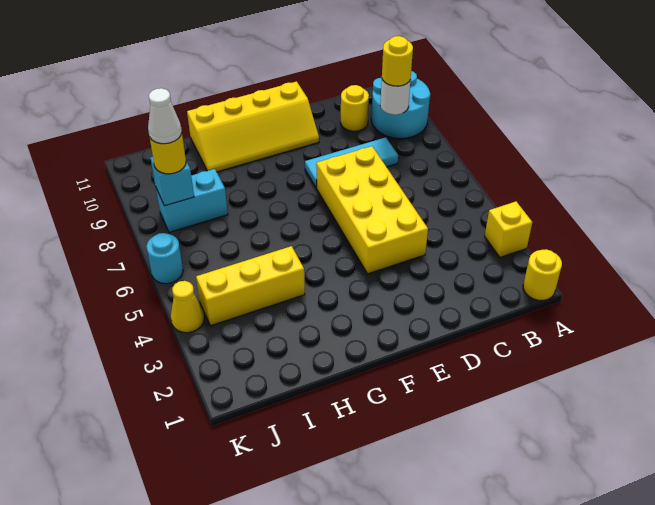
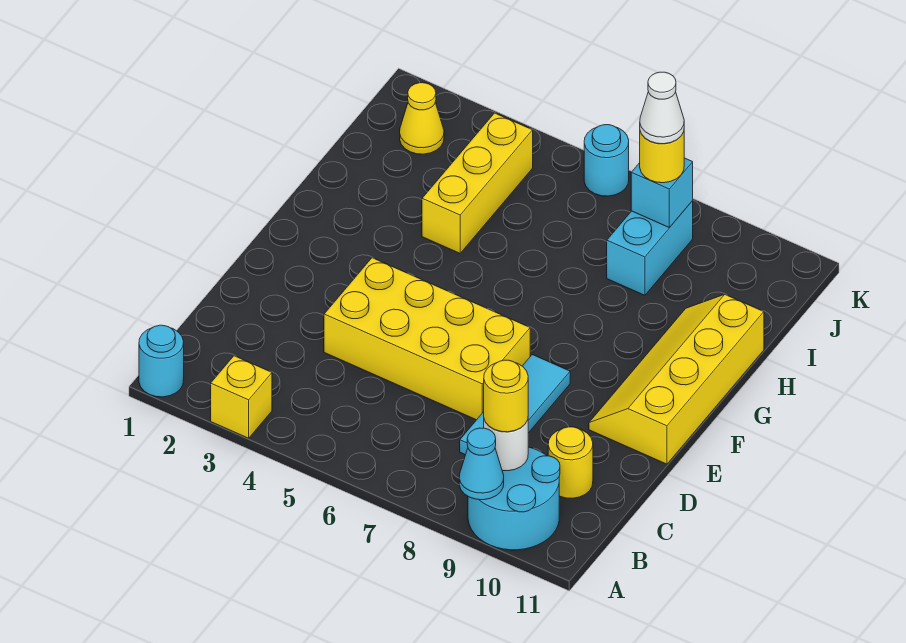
yellow 1x1 round brick [523,249,562,300] -> cyan 1x1 round brick [139,325,184,397]
none -> cyan 1x1 cone [459,428,504,500]
yellow 1x1 cone [171,281,204,333] -> yellow 1x1 cone moved to [400,83,444,154]

